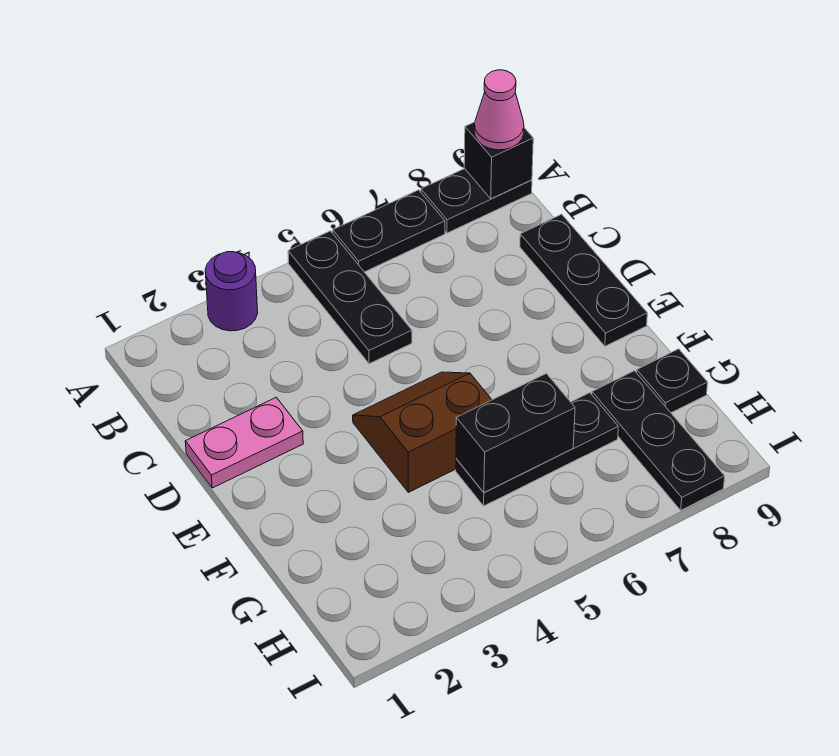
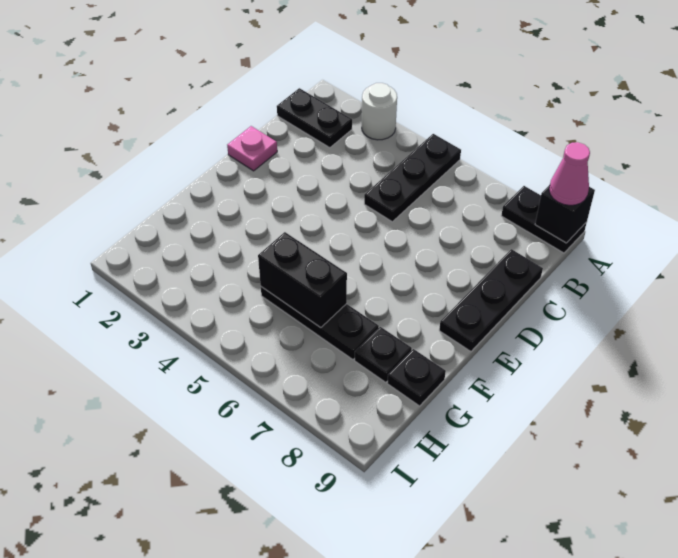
purple 1x1 round brick [205,252,258,331] -> white 1x1 round brick [362,83,397,140]
black 1x2 plate [333,190,445,272] -> black 1x2 plate moved to [277,88,352,148]
pink 1x2 plate [185,397,303,488] -> pink 1x1 plate [227,126,277,171]
brown 2x2 slope [353,372,492,492] -> none
black 1x3 plate [592,371,725,510] -> black 1x1 plate [355,327,412,382]

